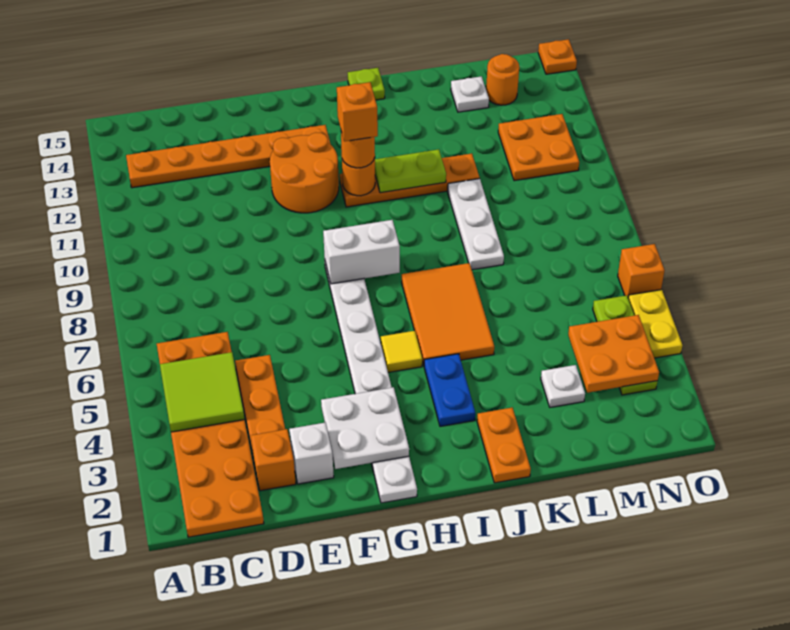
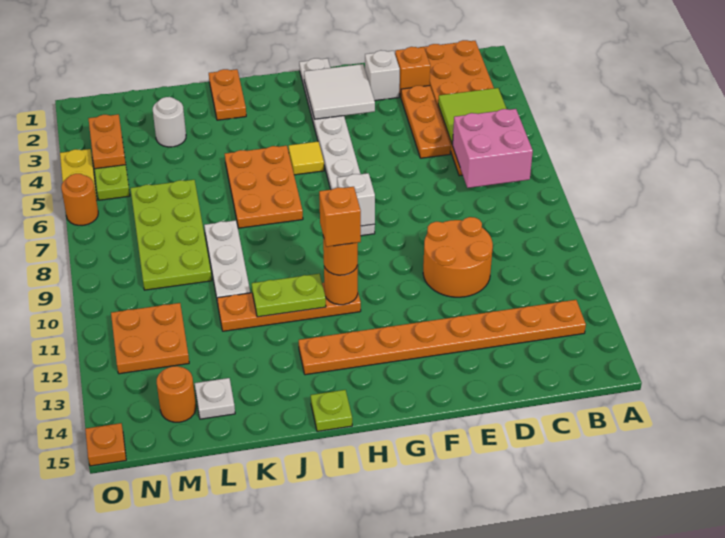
none -> pink 2x2 brick [452,109,533,188]
orange 1x6 plate [126,125,330,188] -> orange 1x8 plate [299,300,586,375]
white 2x2 plate [321,387,409,469] -> white 2x2 tile [304,64,375,119]
orange 2x2 round brick [270,133,339,213] -> orange 2x2 round brick moved to [423,217,493,297]
white 1x2 brick [323,220,400,284] -> white 1x1 brick [337,173,375,226]
blue 1x2 plate [424,354,475,426] -> none
orange 2x3 tile [402,263,494,365] -> orange 2x3 plate [225,146,303,228]
white 1x1 plate [541,365,585,407] -> white 1x1 round brick [153,97,186,147]
none -> lime 2x4 plate [131,180,212,290]
orange 2x2 plate [568,315,659,393] -> orange 1x2 plate [88,114,126,169]
orange 1x1 brick [618,244,665,297] -> orange 1x1 round brick [61,174,98,225]

